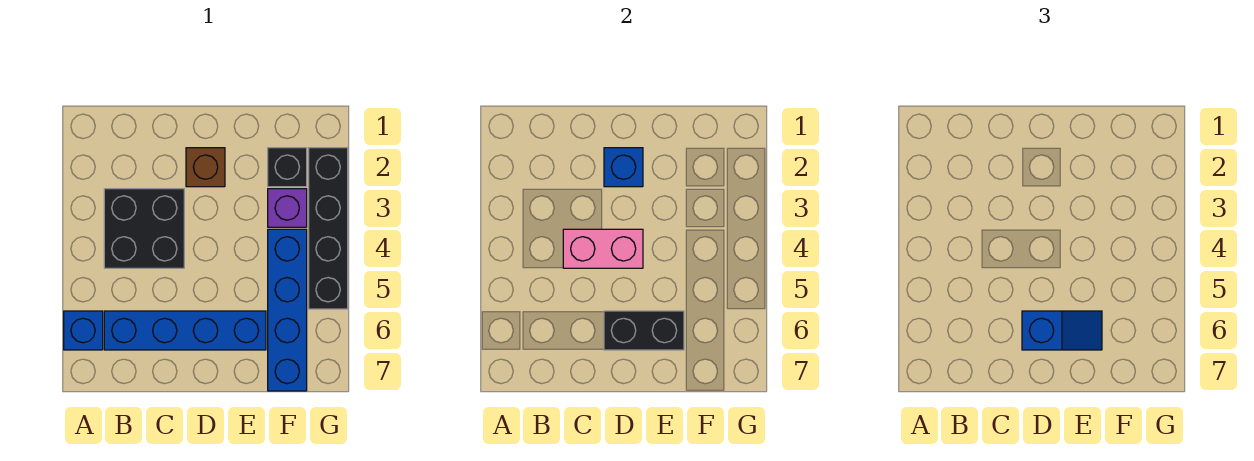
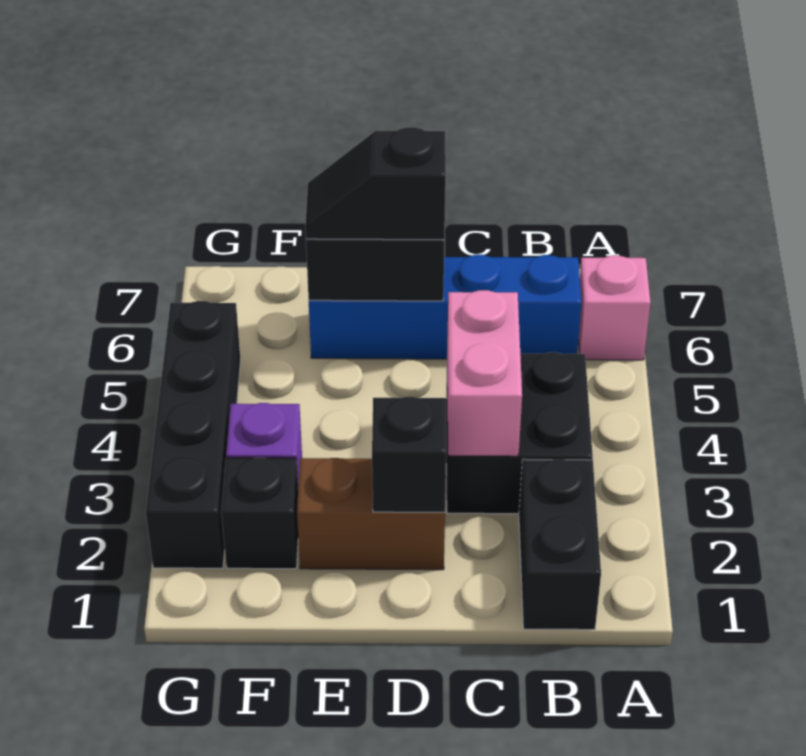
blue 1x1 brick [64,311,103,350] -> pink 1x1 brick [578,255,651,360]
none -> black 1x2 brick [519,459,601,630]
pink 1x2 brick [563,229,643,268] -> pink 1x2 brick turned to [447,290,522,456]
brown 1x1 brick [186,148,225,187] -> brown 1x2 brick [297,458,445,570]
blue 1x1 brick [604,148,643,187] -> black 1x1 brick [372,397,446,512]
blue 1x2 slope [1022,311,1102,350] -> black 1x2 slope [305,127,446,240]
blue 1x4 brick [268,229,307,391] -> none

